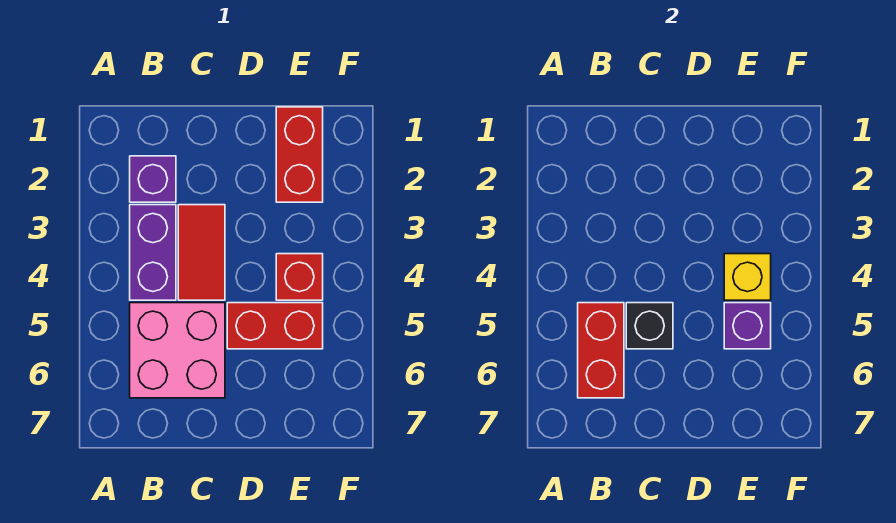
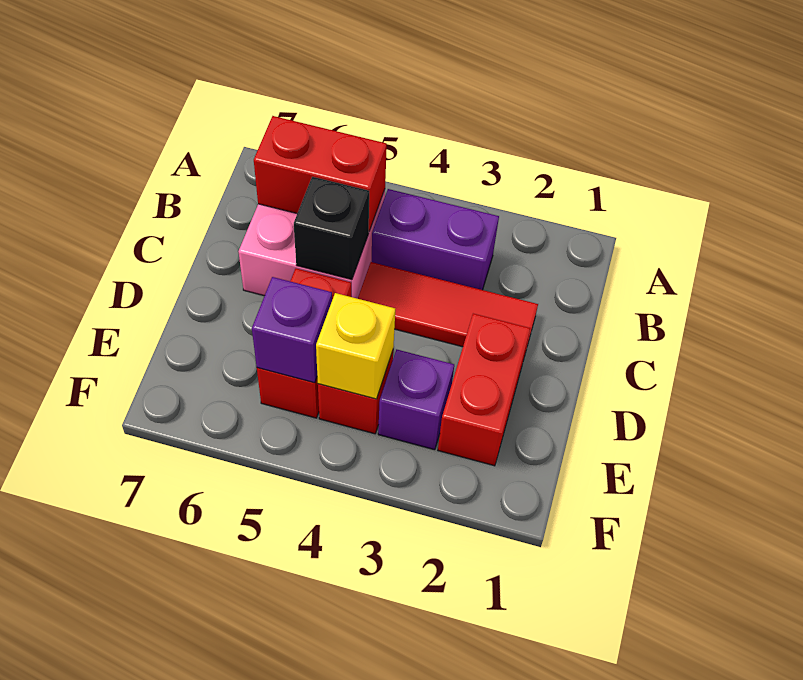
purple 1x1 brick [130,156,176,202] -> purple 1x1 brick moved to [378,349,454,450]
red 1x2 tile [178,205,225,300] -> red 1x3 tile [358,262,538,356]
red 1x2 brick [276,107,323,202] -> red 1x2 brick turned to [438,314,530,466]

